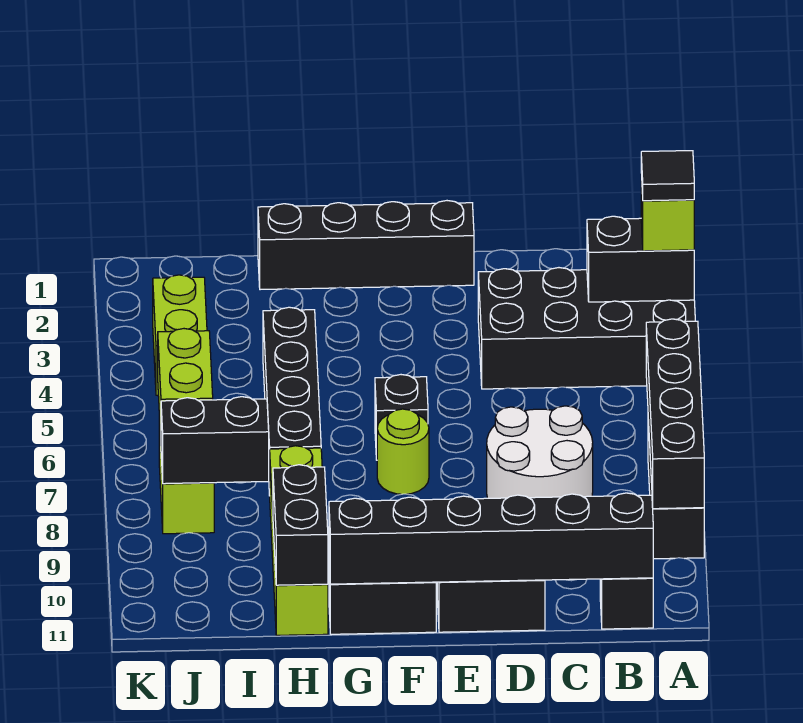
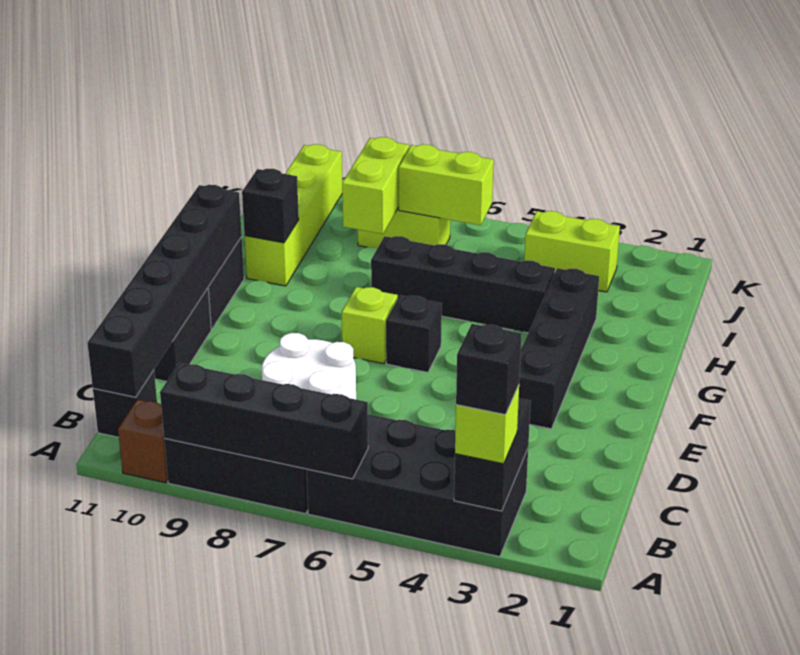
black 2x4 brick [478,268,695,389] -> black 2x4 brick turned to [307,414,528,557]
black 1x1 tile [641,151,694,201] -> black 1x1 brick [456,324,522,415]
none -> brown 1x1 brick [118,400,168,483]
black 1x4 brick [258,201,474,290] -> black 1x4 brick moved to [519,268,599,429]
lime 1x1 round brick [377,409,429,494] -> lime 1x1 brick [342,287,398,364]
lime 1x4 brick [270,446,328,635] -> lime 1x4 brick turned to [244,144,342,286]
black 1x2 brick [273,465,328,585] -> black 1x1 brick [242,169,299,243]
black 1x2 brick [161,397,269,484] -> lime 1x2 brick [342,137,409,234]

